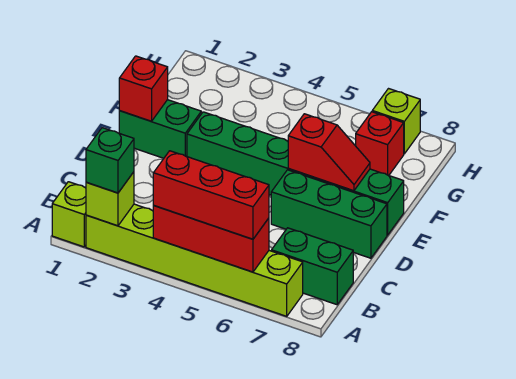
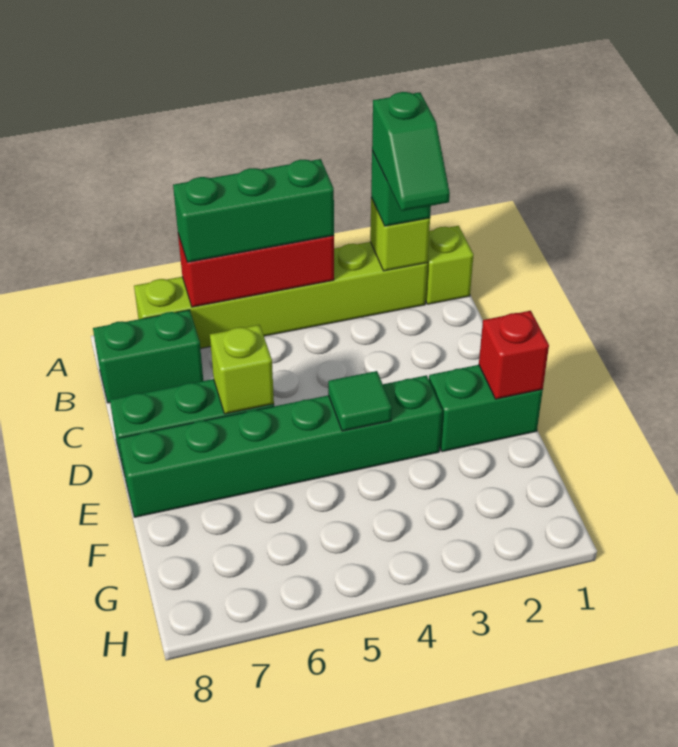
none -> green 1x2 slope [372,92,450,211]
red 1x3 brick [153,151,269,239] -> green 1x3 brick [173,159,334,262]
none -> green 1x1 tile [328,371,392,431]
red 1x2 slope [288,114,370,191] -> none
red 1x1 brick [356,112,404,176] -> none
lime 1x1 brick [372,89,420,154] -> lime 1x1 brick moved to [210,325,274,414]

